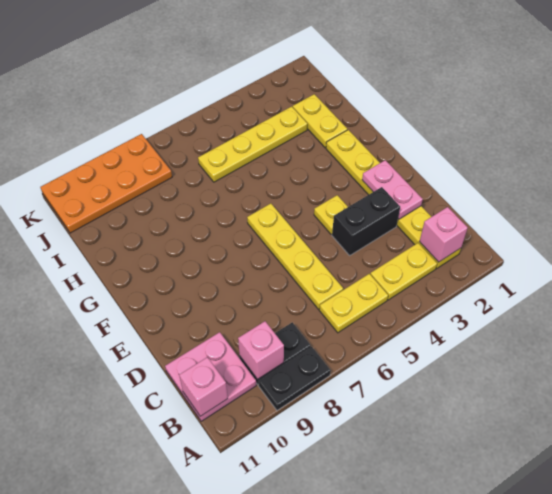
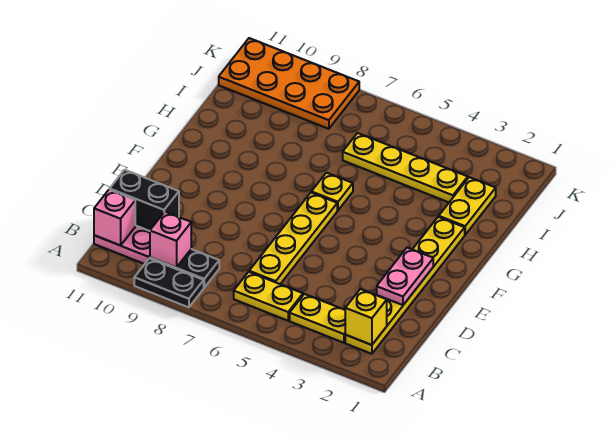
pink 1x1 brick [419,207,468,262] -> yellow 1x1 brick [345,289,387,345]
black 1x2 brick [332,187,400,255] -> black 1x2 brick moved to [110,170,179,231]
yellow 1x1 plate [314,195,348,234] -> yellow 1x1 plate moved to [312,173,353,210]

